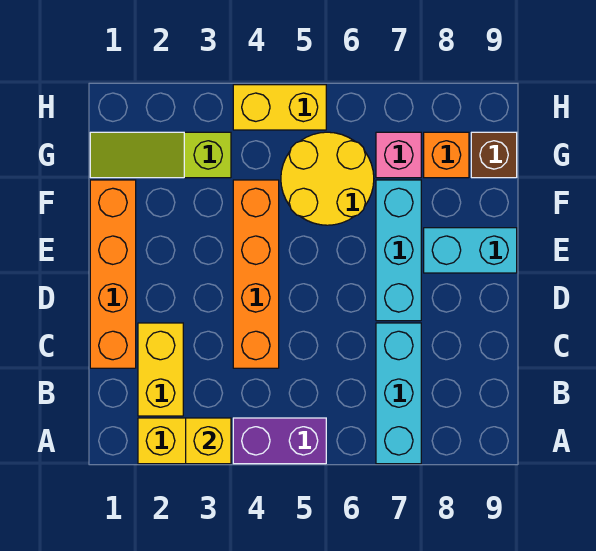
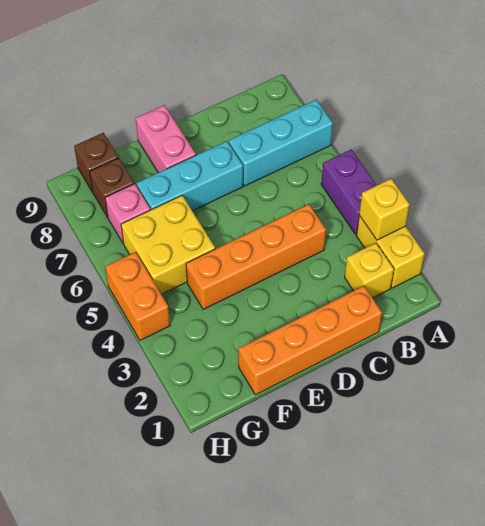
yellow 1x2 brick [138,323,183,416] -> yellow 1x1 brick [345,243,394,298]
cyan 1x2 brick [424,228,517,273] -> pink 1x2 brick [136,105,196,173]
yellow 2x2 round brick [281,132,374,225] -> yellow 2x2 brick [121,196,215,294]
lime 1x3 slope [90,132,231,178] -> none
orange 1x1 brick [424,132,469,178] -> brown 1x1 brick [90,158,135,217]
yellow 1x2 brick [233,85,326,130] -> orange 1x2 brick [105,252,170,340]

